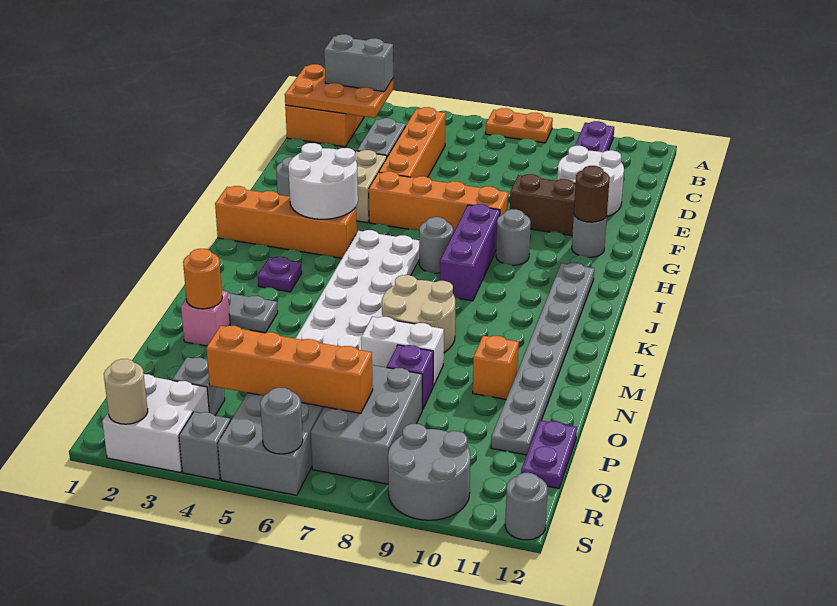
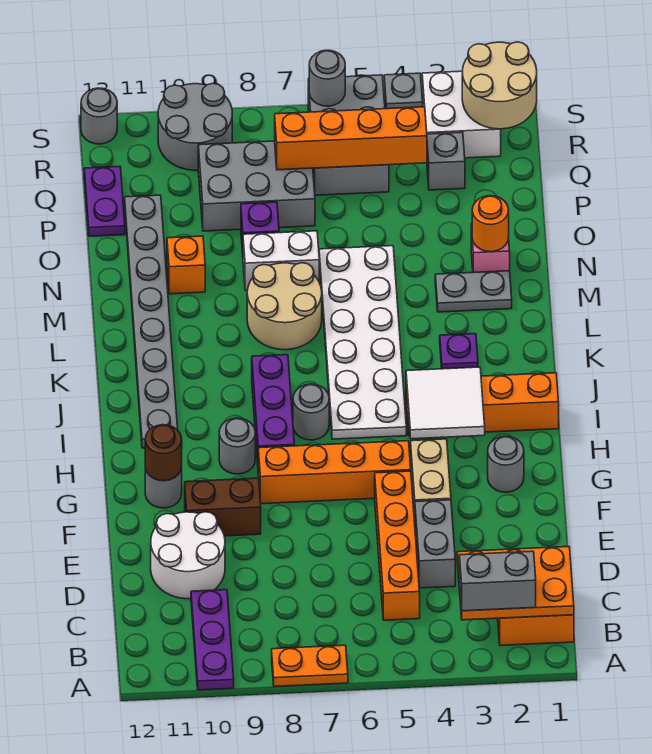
white 2x2 round brick [288,143,358,219] -> white 2x2 tile [406,367,485,439]
grey 2x3 brick [311,365,422,484] -> grey 2x3 brick turned to [198,141,315,231]
tan 1x1 round brick [104,359,148,424] -> tan 2x2 round brick [462,42,537,129]

